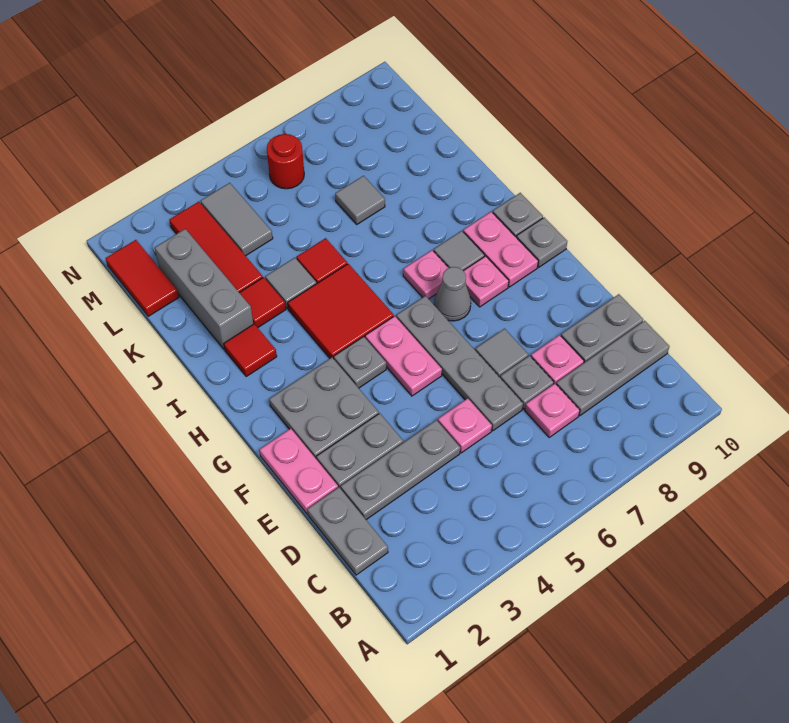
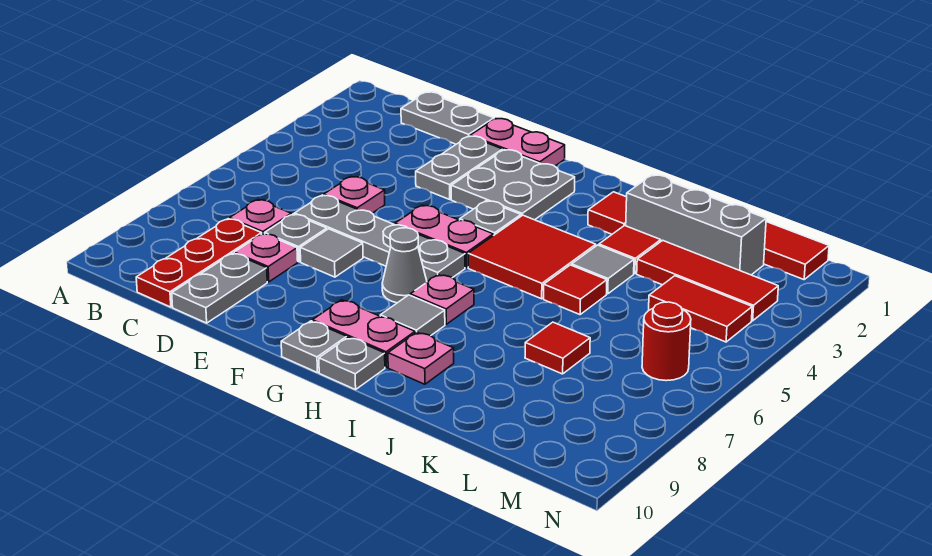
grey 1x3 plate [556,321,669,416] -> red 1x3 plate [136,219,262,307]
grey 1x3 plate [341,420,460,520] -> none
pink 1x1 plate [464,256,509,307] -> pink 1x1 plate moved to [388,332,454,384]
grey 1x1 tile [335,176,385,224] -> red 1x1 tile [525,322,590,374]
grey 1x2 tile [201,183,273,256] -> red 1x2 tile [649,276,752,342]

